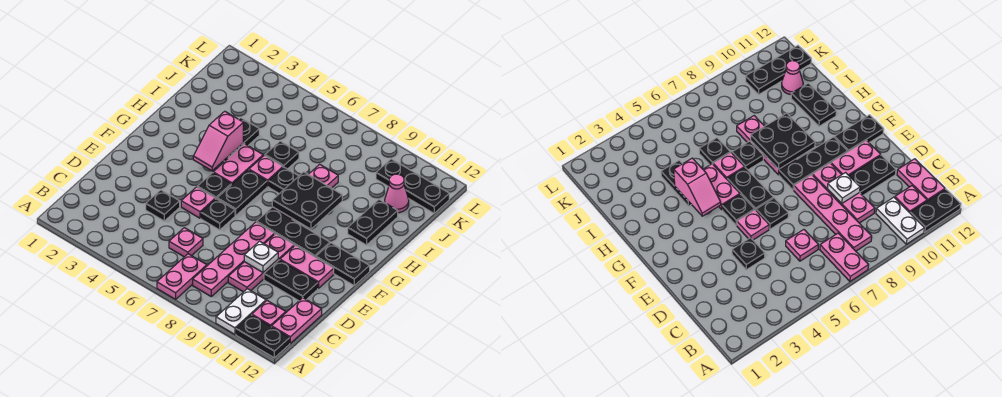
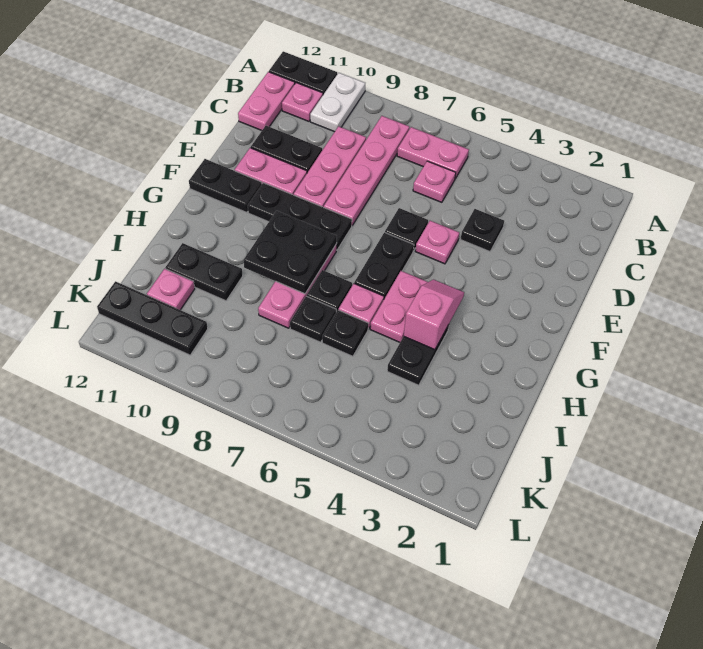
pink 1x2 plate [157,254,207,299] -> pink 1x2 plate turned to [397,127,469,179]
white 1x1 plate [244,241,278,272] -> none
black 1x1 plate [197,173,231,199] -> black 1x1 plate moved to [290,296,336,342]
black 1x2 plate [348,200,398,245] -> black 1x2 plate turned to [165,243,243,301]
pink 1x1 cone [385,174,409,213] -> pink 1x1 plate [147,269,195,310]

